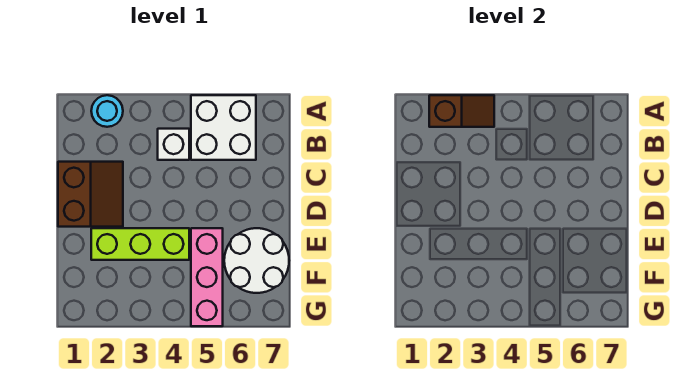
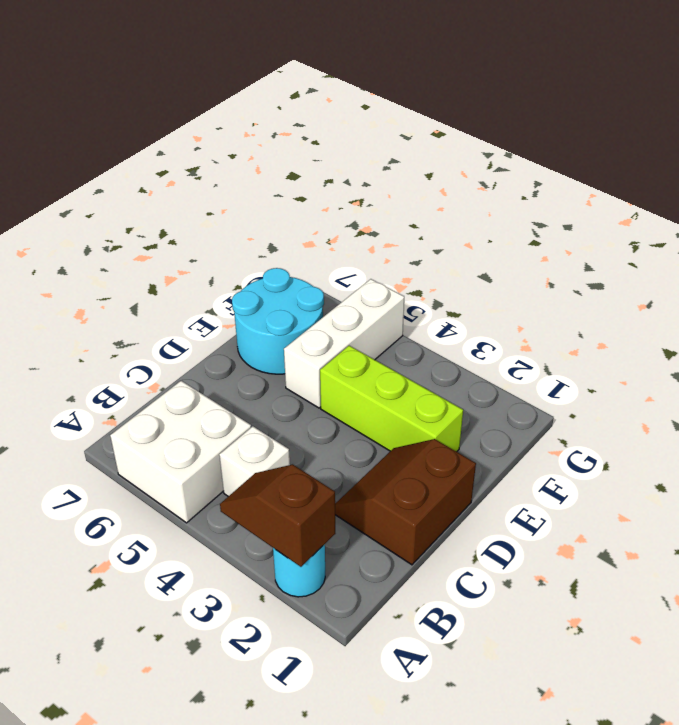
pink 1x3 brick [191,228,223,326] -> white 1x3 brick [284,279,404,408]
white 2x2 round brick [224,228,289,293] -> cyan 2x2 round brick [232,268,324,374]

